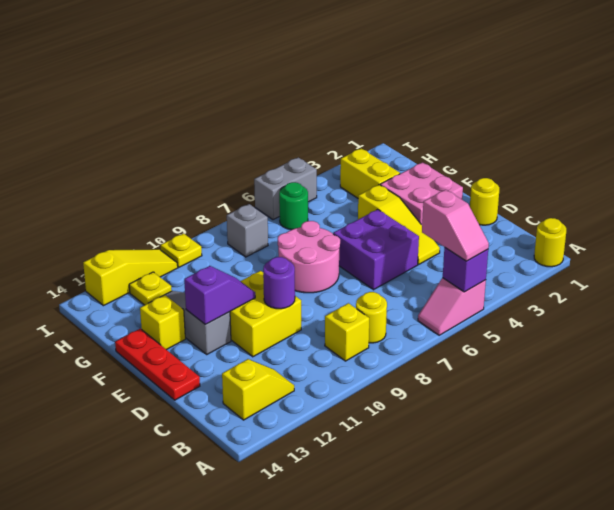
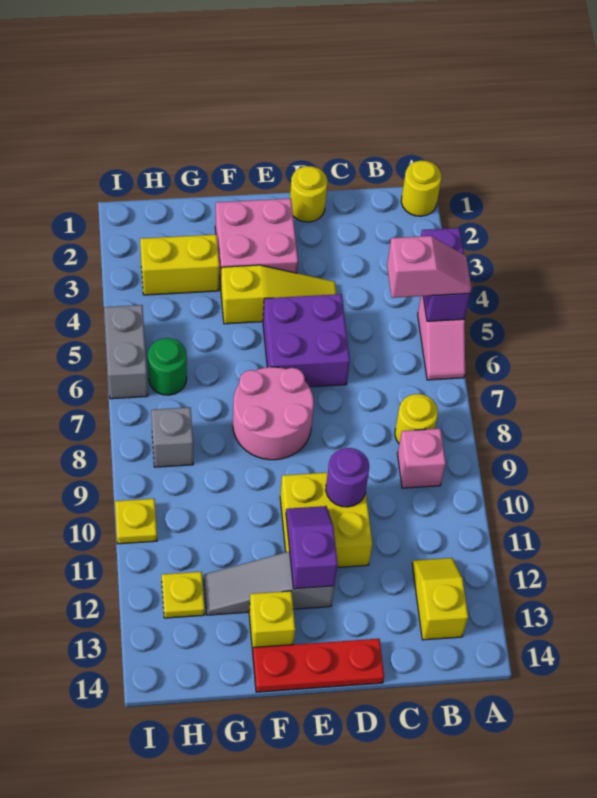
purple 1x1 brick [443,248,488,292] -> purple 1x2 brick [421,228,470,321]
yellow 1x1 brick [325,303,369,361] -> pink 1x1 brick [398,429,446,488]
yellow 1x3 slope [83,249,178,306] -> none

